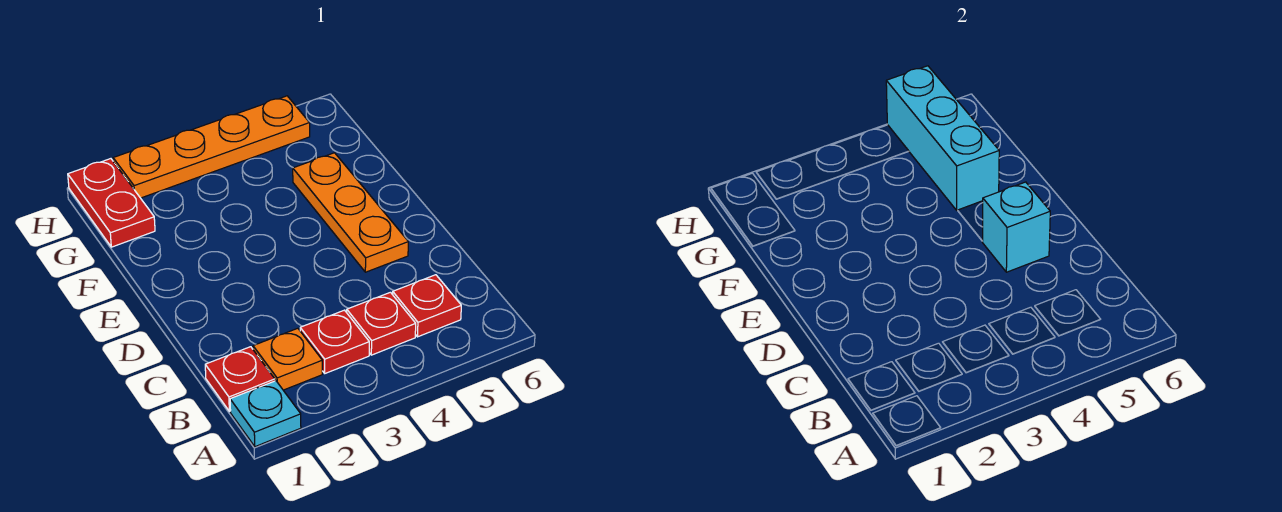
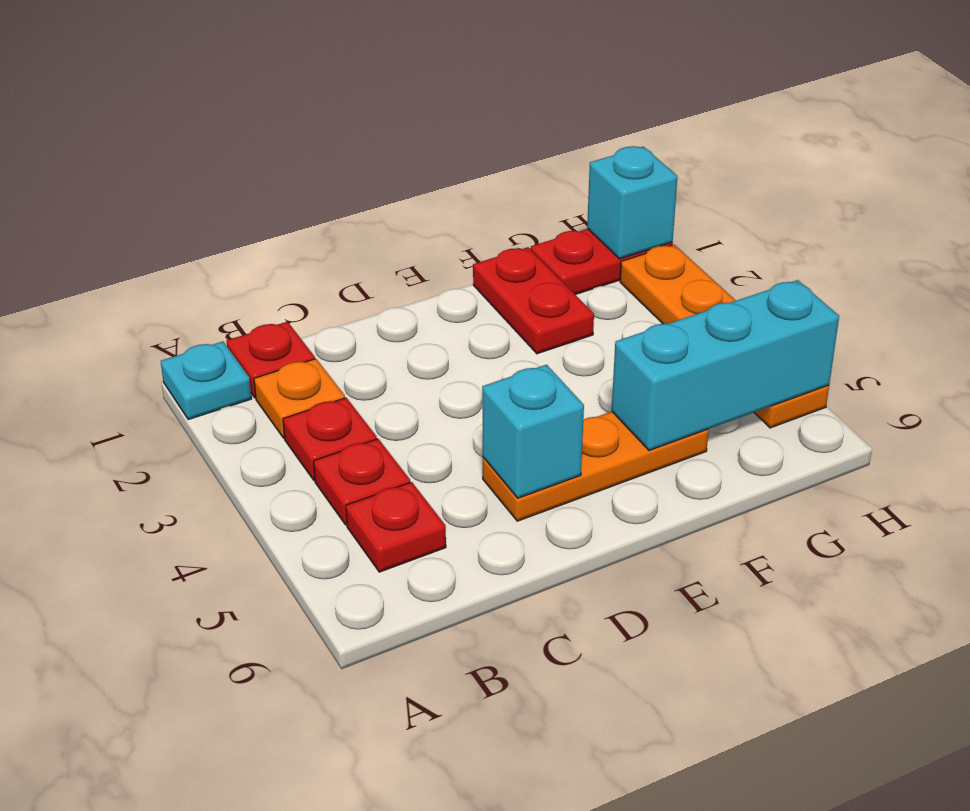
none -> red 1x2 plate [473,247,594,354]
none -> cyan 1x1 brick [587,146,678,259]

